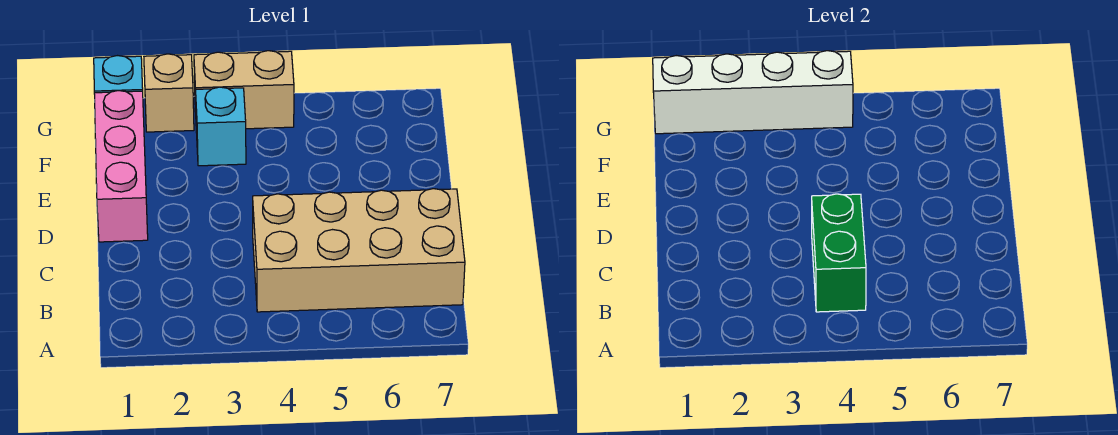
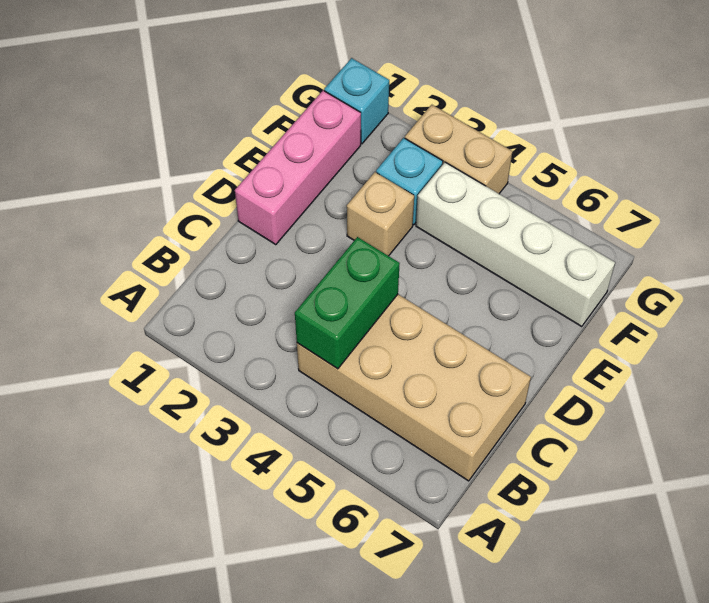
white 1x4 brick [653,51,853,134] -> white 1x4 brick moved to [416,162,615,327]
tan 1x1 brick [144,54,194,132] -> tan 1x1 brick moved to [347,172,414,256]

